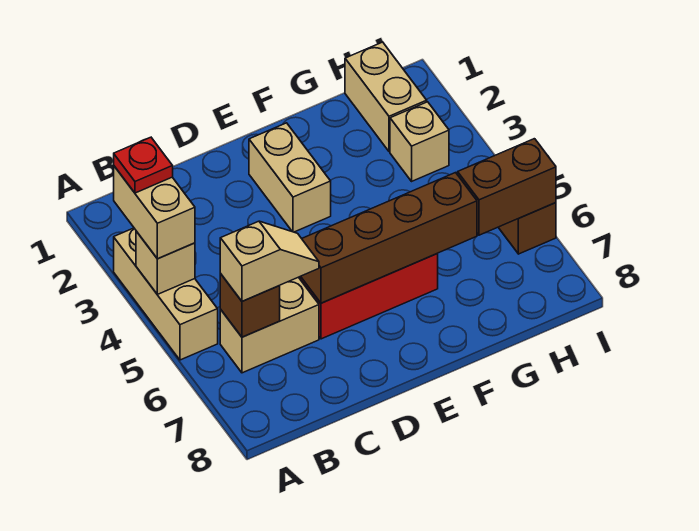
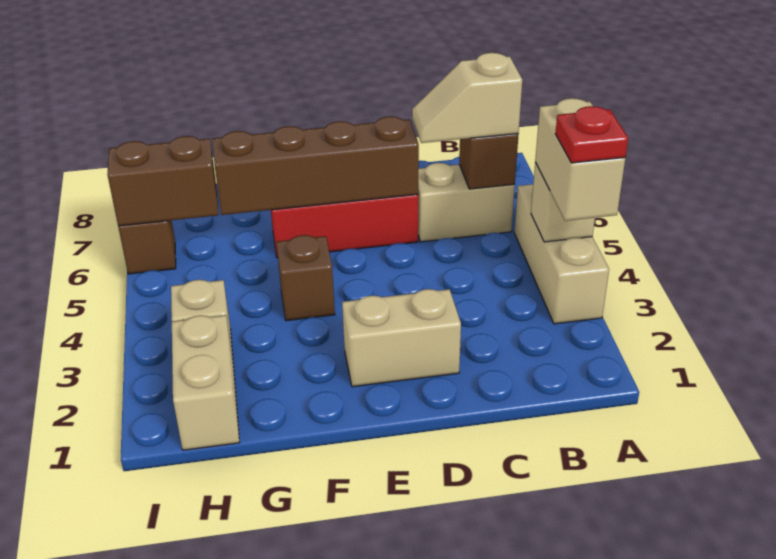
tan 1x2 brick [249,123,331,232] -> tan 1x2 brick turned to [342,289,461,387]
none -> brown 1x1 brick [277,235,335,321]

